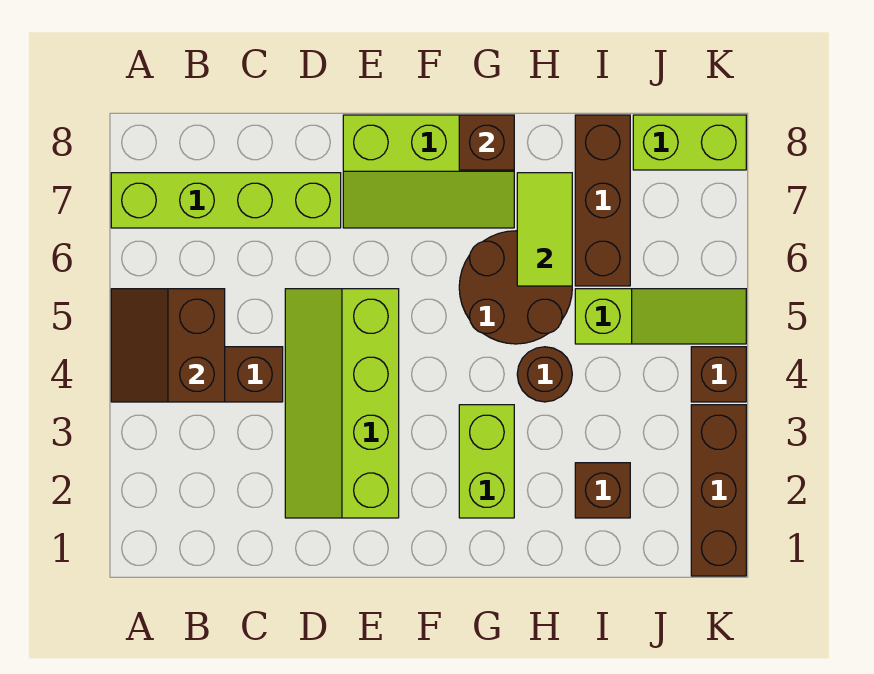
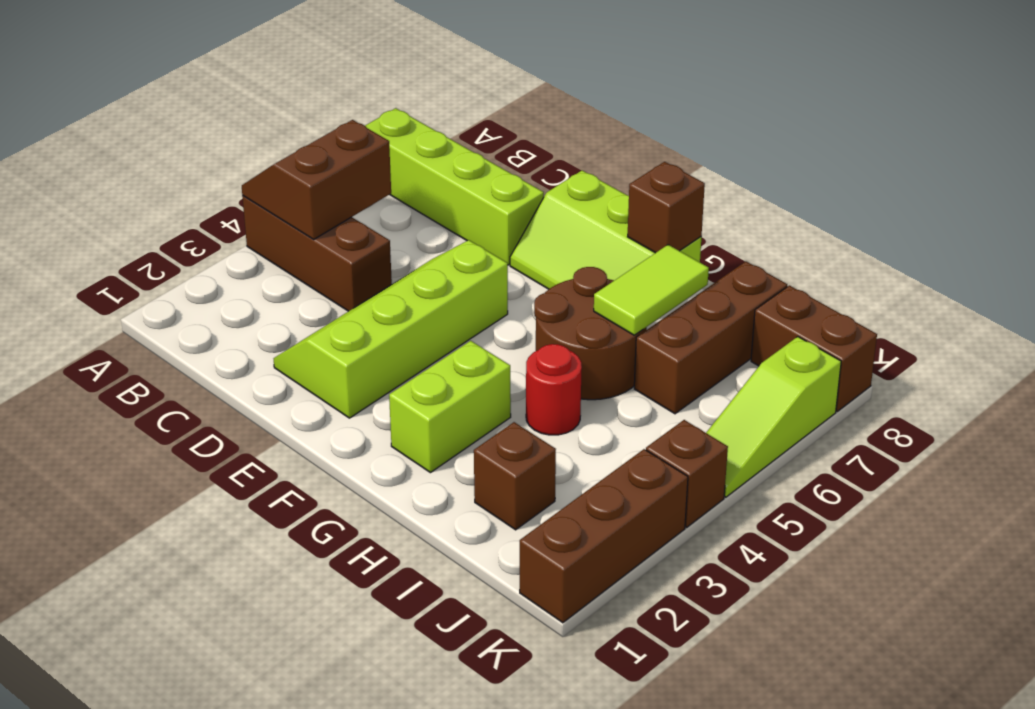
brown 1x1 round brick [517,347,572,402] -> red 1x1 round brick [526,344,582,435]
lime 1x3 slope [575,289,746,344] -> lime 1x3 slope turned to [706,337,841,497]
lime 1x2 brick [633,115,746,170] -> brown 1x2 brick [751,285,877,411]

